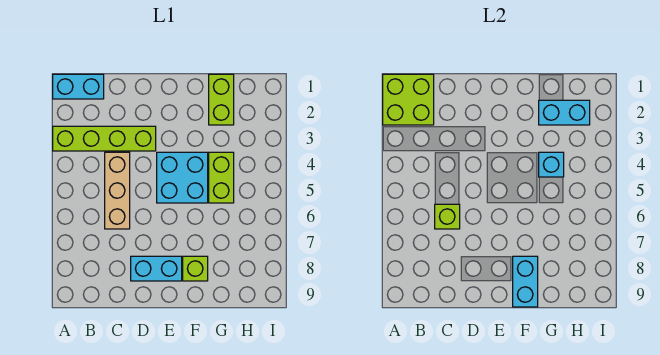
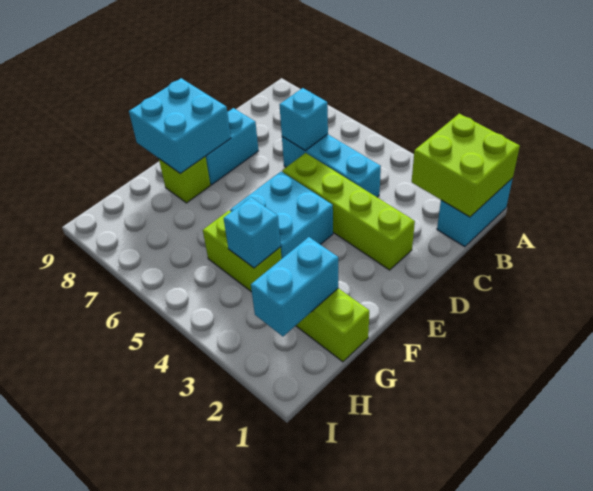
lime 1x4 brick [53,126,156,151] -> lime 1x4 brick turned to [282,153,415,270]
tan 1x3 brick [105,152,130,229] -> cyan 1x3 brick [282,134,381,197]
lime 1x1 brick [435,204,460,229] -> cyan 1x1 brick [279,88,328,151]
cyan 1x2 brick [513,256,538,307] -> cyan 2x2 brick [129,78,231,174]

